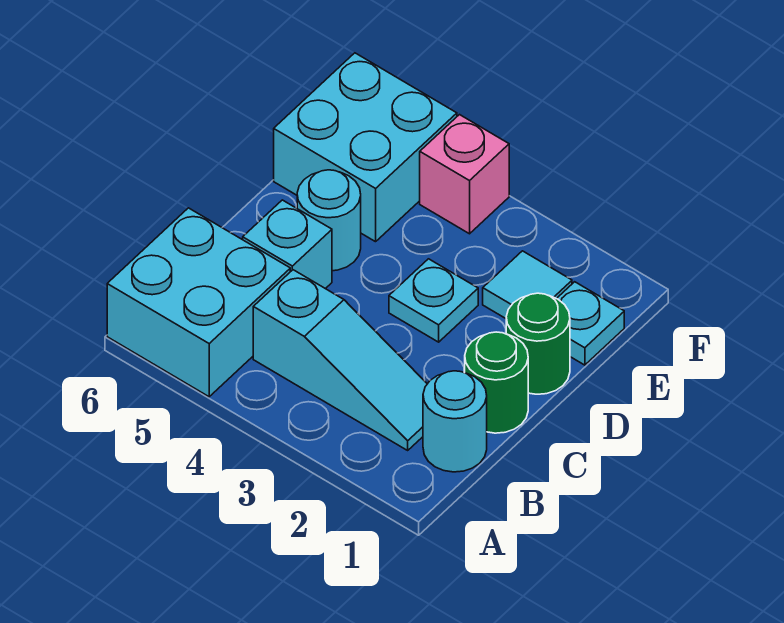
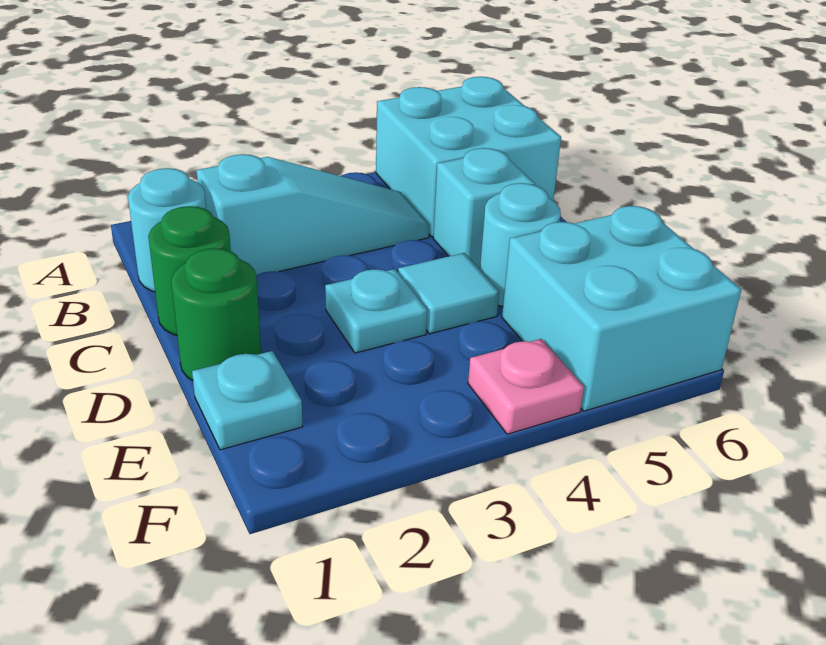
cyan 1x3 slope [253,270,427,450] -> cyan 1x3 slope turned to [196,154,429,275]
cyan 1x1 tile [483,251,572,318] -> cyan 1x1 tile moved to [398,253,499,334]
pink 1x1 brick [420,115,509,234] -> pink 1x1 plate [468,339,584,434]

